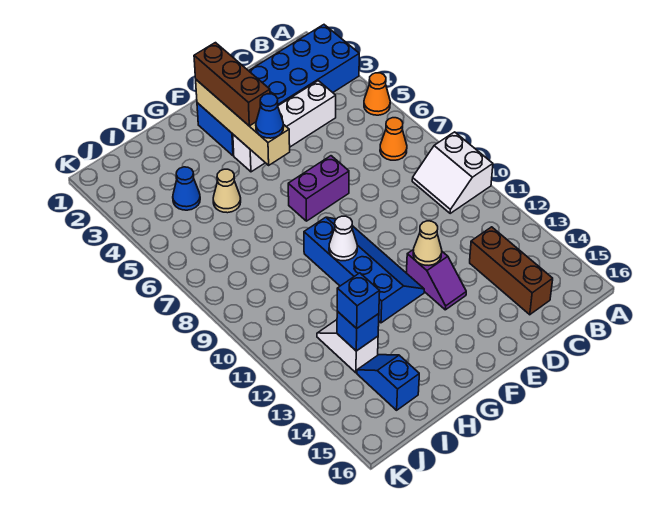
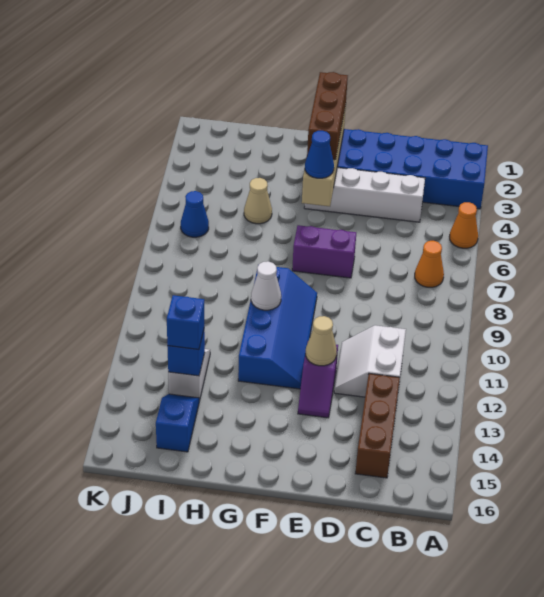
white 2x2 slope [412,132,493,213] -> white 2x2 slope moved to [334,325,406,397]
blue 1x1 cone [173,167,200,210] -> blue 1x1 cone moved to [181,191,209,237]

